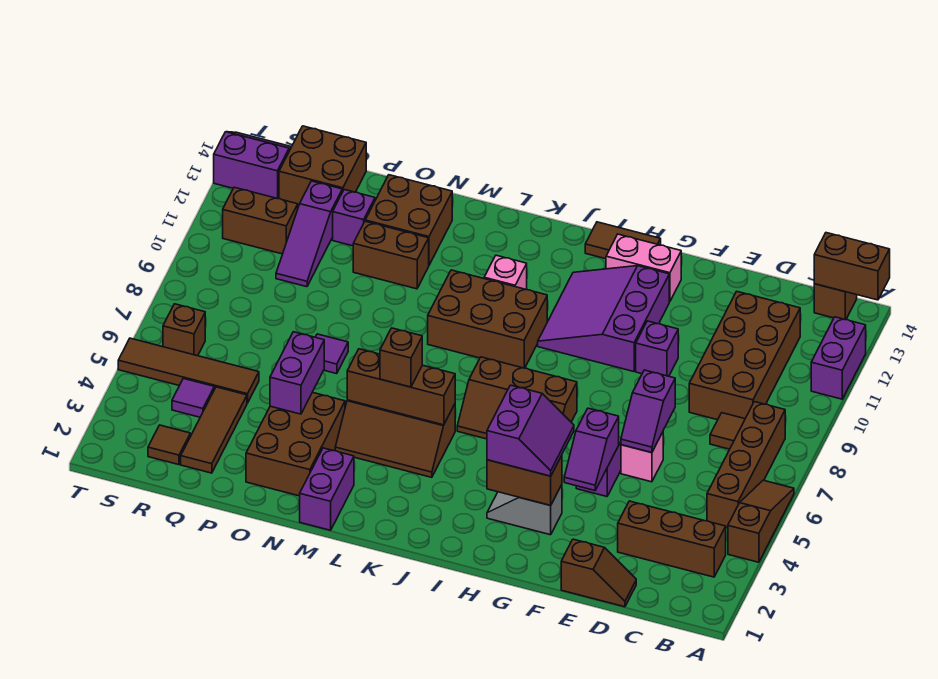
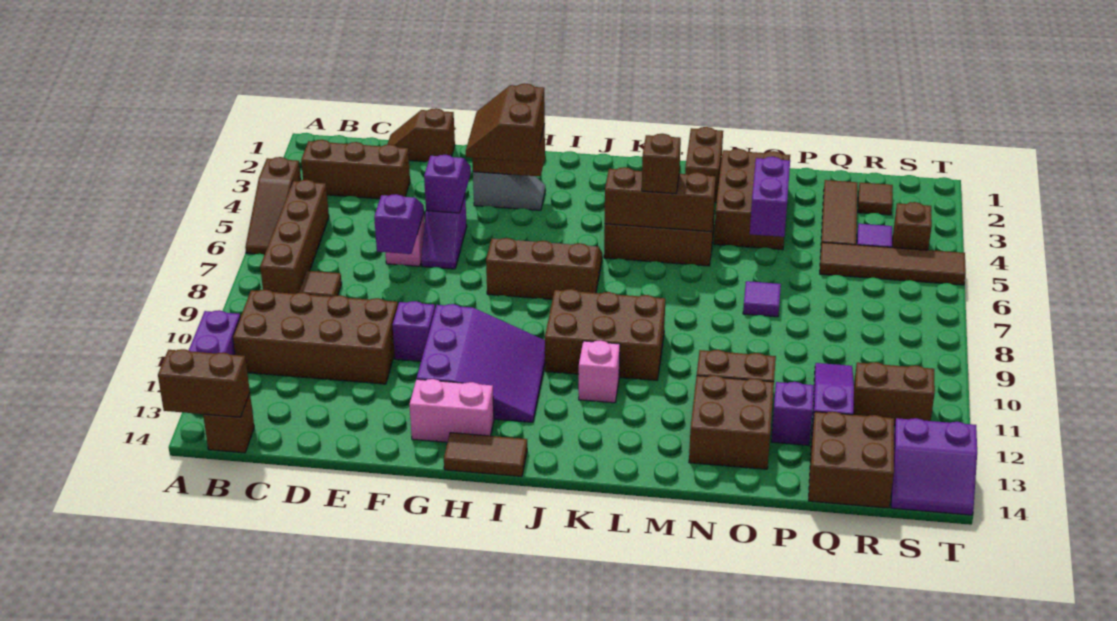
brown 2x4 brick [689,291,800,420] -> brown 2x4 brick turned to [233,290,398,384]
purple 2x2 slope [487,385,574,476] -> brown 2x2 slope [466,84,545,162]
purple 1x2 brick [300,448,354,530] -> brown 1x2 brick [685,127,723,203]
brown 1x1 brick [163,304,205,356] -> brown 1x1 brick moved to [893,202,932,250]

